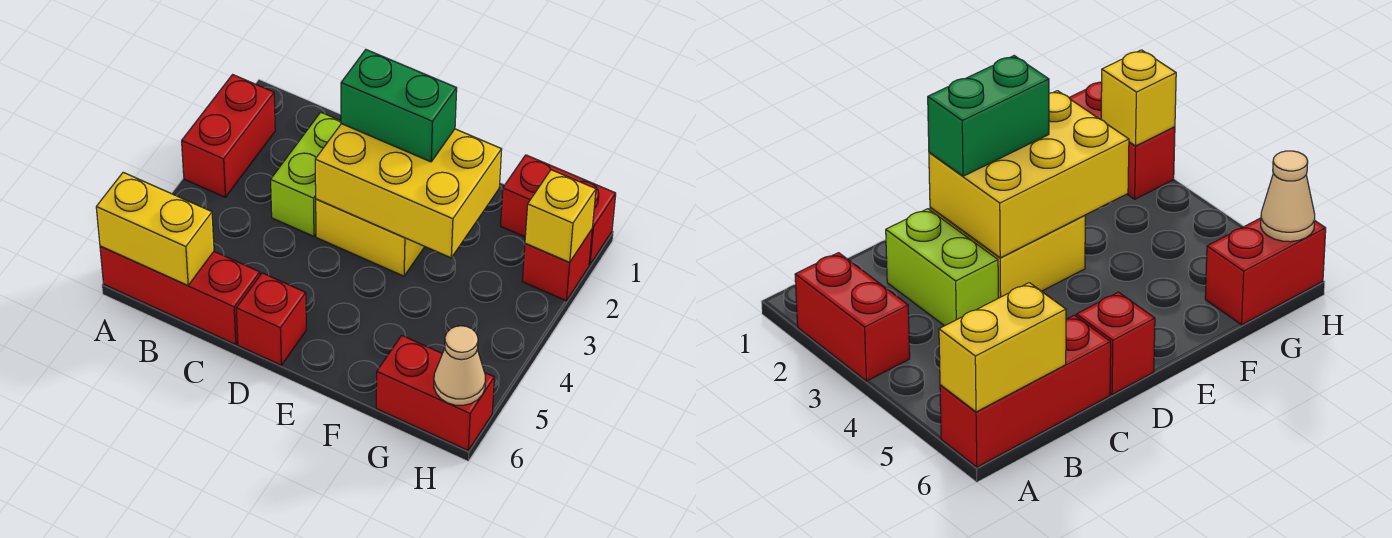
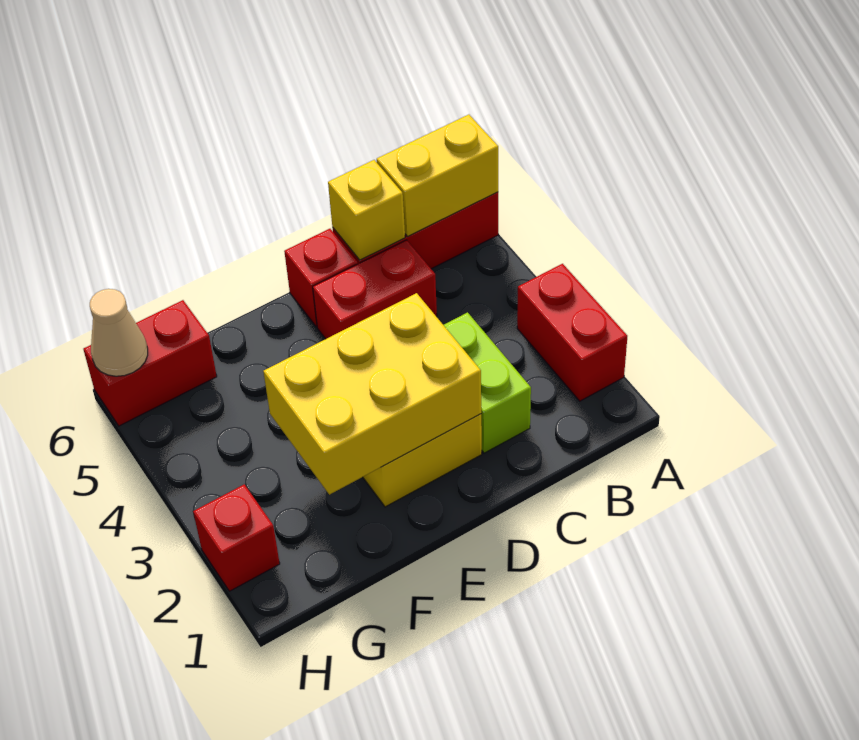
green 1x2 brick [341,50,457,162] -> none
red 1x2 brick [501,155,616,265] -> red 1x2 brick moved to [313,240,437,339]
yellow 1x1 brick [525,170,596,262] -> yellow 1x1 brick moved to [328,160,405,260]

